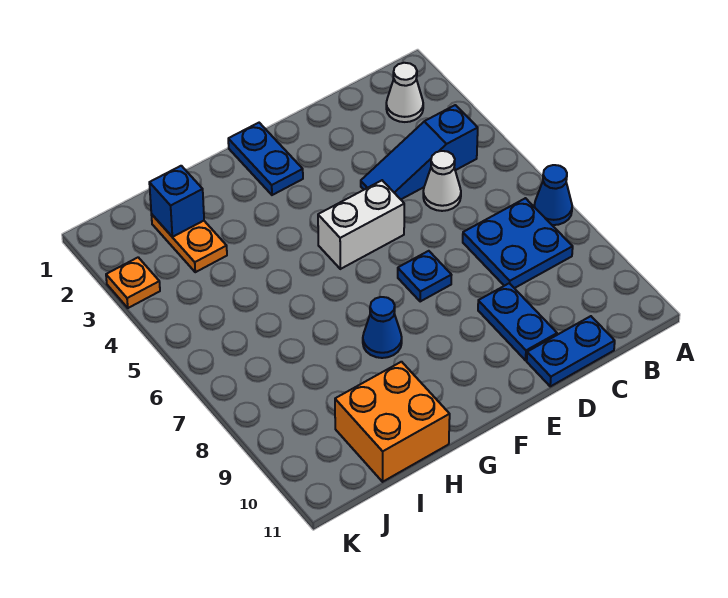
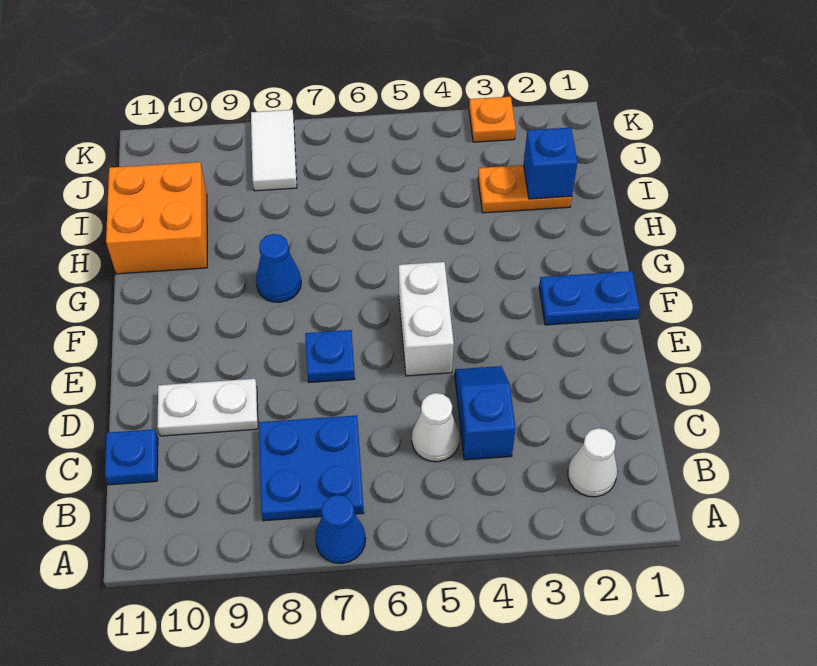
blue 1x3 slope [361,105,478,199] -> blue 1x2 slope [455,366,516,460]
blue 1x2 plate [527,316,615,386] -> blue 1x1 plate [105,429,158,485]
blue 1x2 plate [478,283,557,360] -> white 1x2 plate [157,379,258,436]
none -> white 1x2 tile [251,110,297,191]

